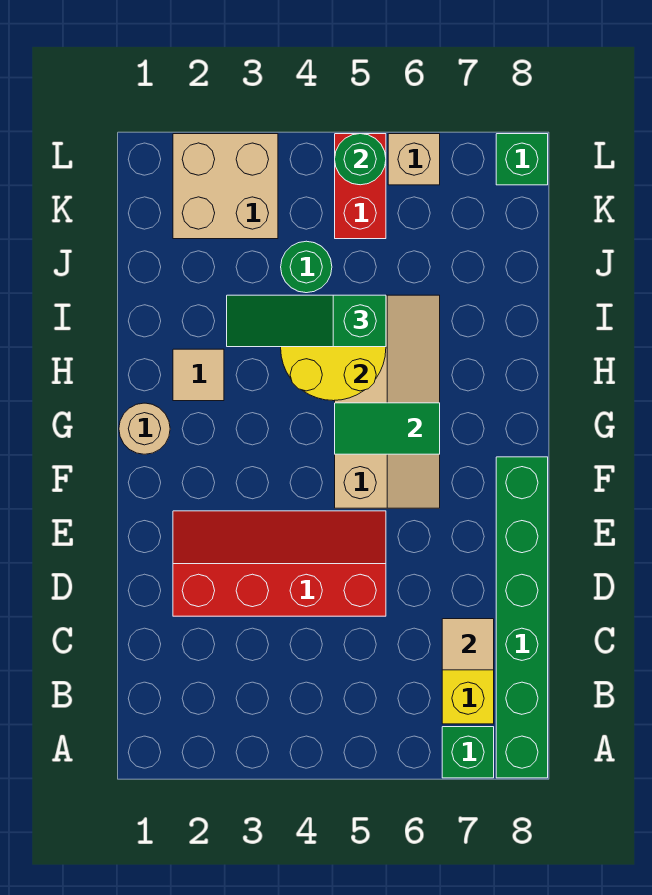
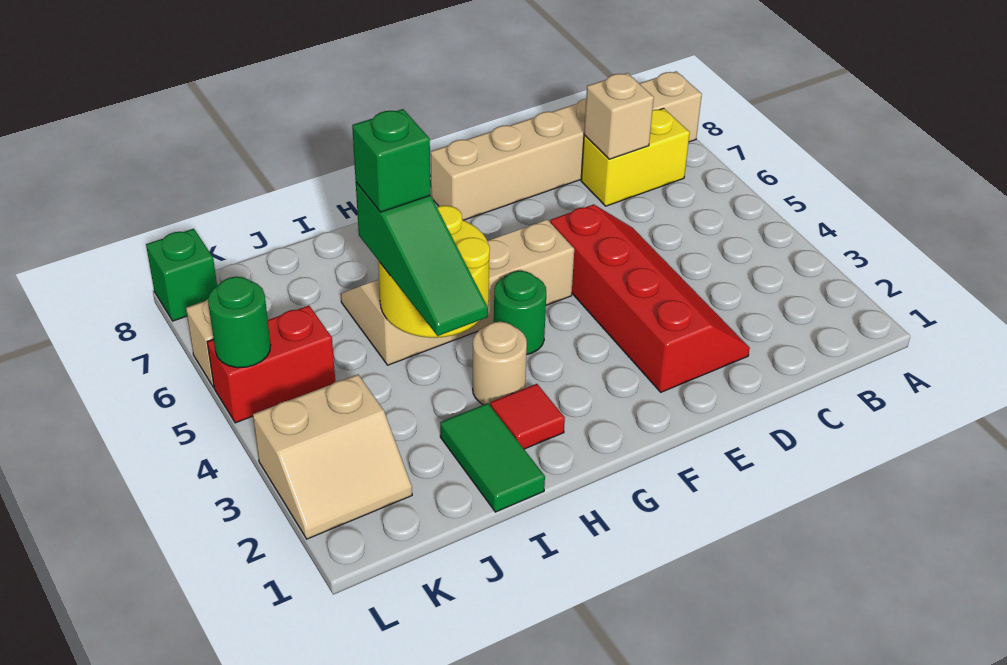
green 1x1 brick [442,727,494,778] -> green 1x1 brick moved to [352,109,431,212]
green 1x6 brick [496,457,548,778] -> tan 1x6 brick [431,71,702,220]
tan 1x1 tile [442,619,494,670] -> tan 1x1 brick [584,73,654,159]
red 2x4 slope [173,511,386,616] -> red 2x4 slope turned to [550,204,750,392]
tan 1x1 round brick [119,403,170,454] -> tan 1x1 round brick moved to [473,322,527,405]
green 1x2 tile [335,403,440,454] -> green 1x2 tile moved to [440,403,545,512]
tan 1x1 tile [173,349,224,401] -> red 1x1 tile [490,384,565,449]
green 1x1 round brick [281,241,332,293] -> green 1x1 round brick moved to [494,271,546,355]
tan 2x2 brick [173,134,278,239] -> tan 2x2 slope [253,375,412,539]

